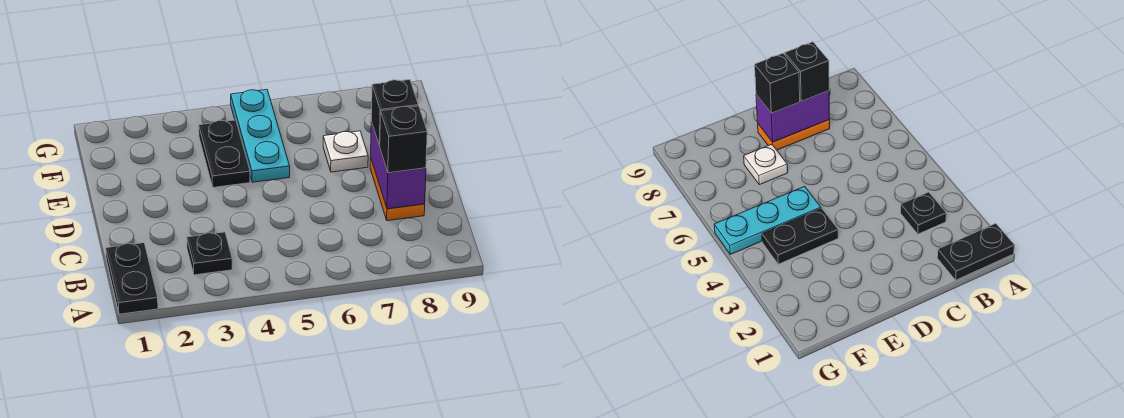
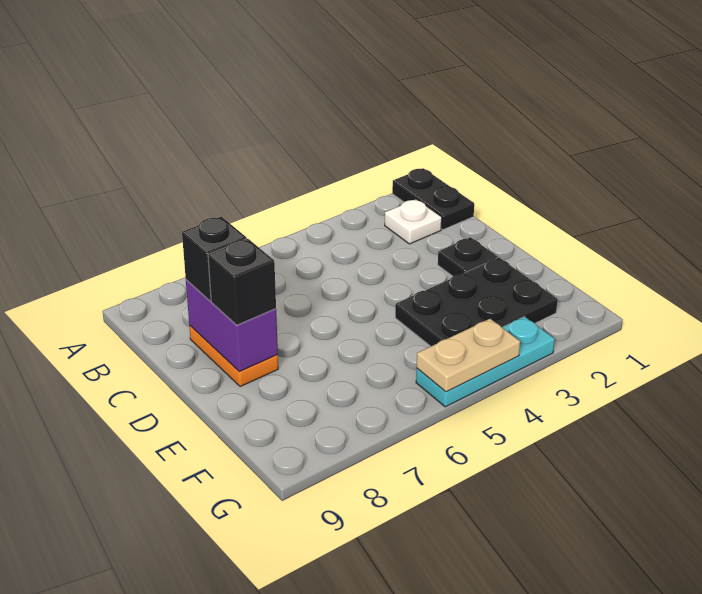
black 1x1 plate [187,232,232,275] -> black 1x1 plate moved to [438,237,497,276]
black 1x2 plate [199,120,250,187] -> black 2x3 plate [395,258,558,346]
cyan 1x3 plate [231,90,290,182] -> cyan 1x3 plate turned to [416,317,555,407]
white 1x1 plate [323,131,368,172] -> white 1x1 plate moved to [385,199,442,244]
none -> tan 1x2 plate [417,319,520,392]

